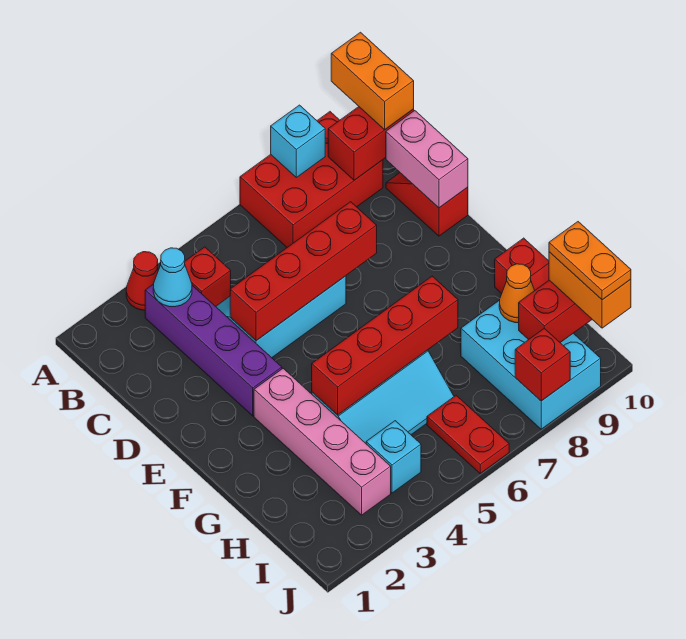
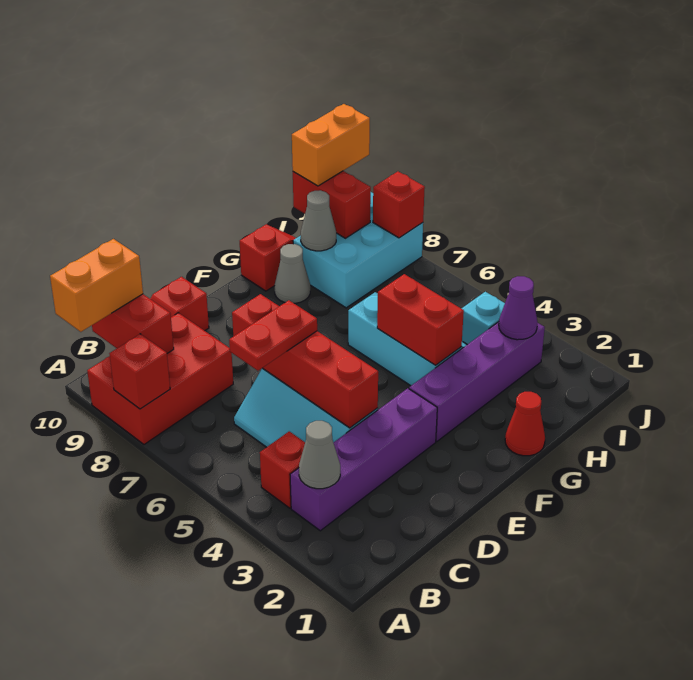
red 1x1 cone [126,252,158,310] -> red 1x1 cone moved to [505,392,545,456]
red 2x3 brick [240,112,383,247] -> red 2x3 brick turned to [87,313,233,444]
cyan 1x1 brick [271,105,325,178] -> red 1x1 brick [109,334,170,409]
cyan 1x1 cone [153,248,192,307] -> grey 1x1 cone [299,421,340,489]
pink 1x2 brick [386,111,468,208] -> none
pink 1x4 brick [254,369,391,515] -> purple 1x4 brick [409,322,545,441]
red 1x4 brick [312,276,458,415] -> red 1x2 brick [377,274,464,365]
none -> grey 1x1 cone [275,244,310,303]
orange 1x1 cone [499,264,535,323] -> grey 1x1 cone [301,190,336,251]
none -> purple 1x1 cone [499,276,538,340]
red 1x2 plate [427,395,509,473] -> red 1x2 plate moved to [229,300,317,371]
orange 1x2 plate [549,222,631,300] -> none

